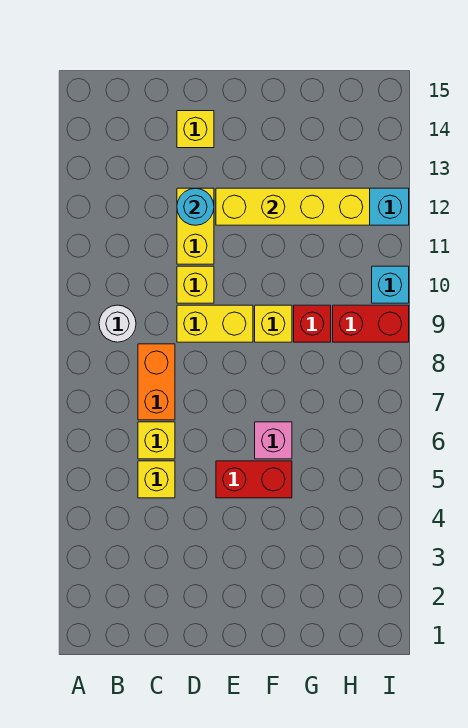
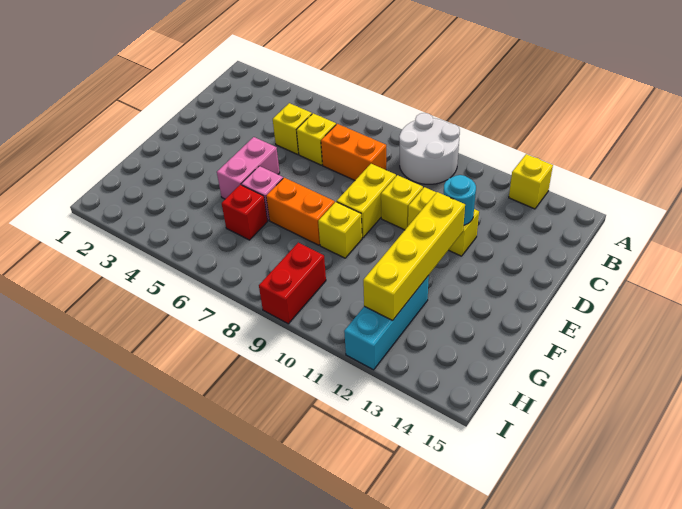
white 1x1 round brick [99,305,136,342] -> white 2x2 round brick [399,113,460,184]
yellow 1x1 brick [177,111,214,148] -> yellow 1x1 brick moved to [509,154,553,209]
red 1x2 brick [216,461,292,498] -> pink 1x2 brick [217,137,280,199]
none -> orange 1x2 brick [266,178,335,245]
red 1x1 brick [294,305,331,342] -> red 1x1 brick moved to [222,185,268,240]
cyan 1x1 brick [372,266,409,303] -> none

